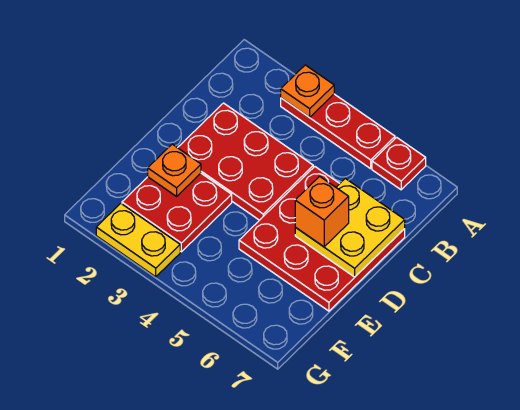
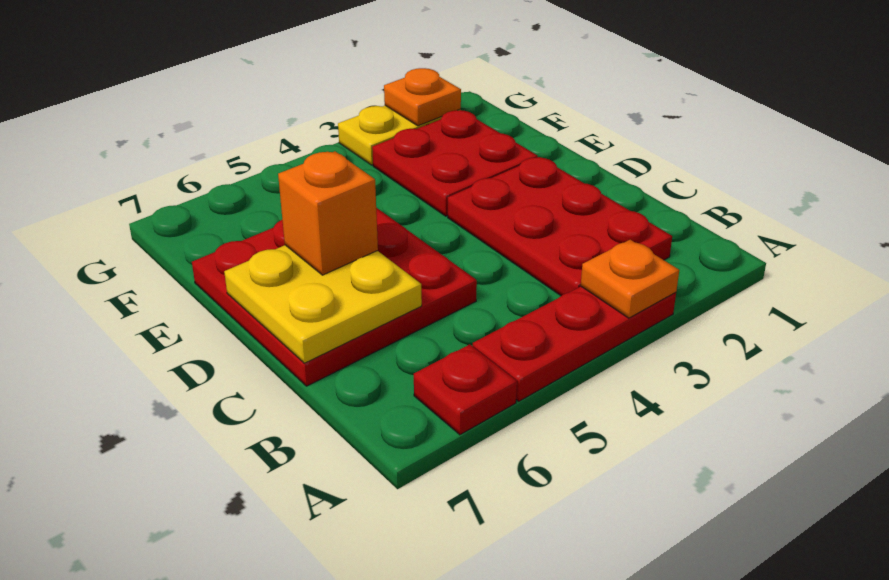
red 2x3 plate [178,103,313,220] -> red 2x3 plate turned to [448,157,672,296]
orange 1x1 plate [148,144,201,196] -> orange 1x1 plate moved to [384,68,461,126]

